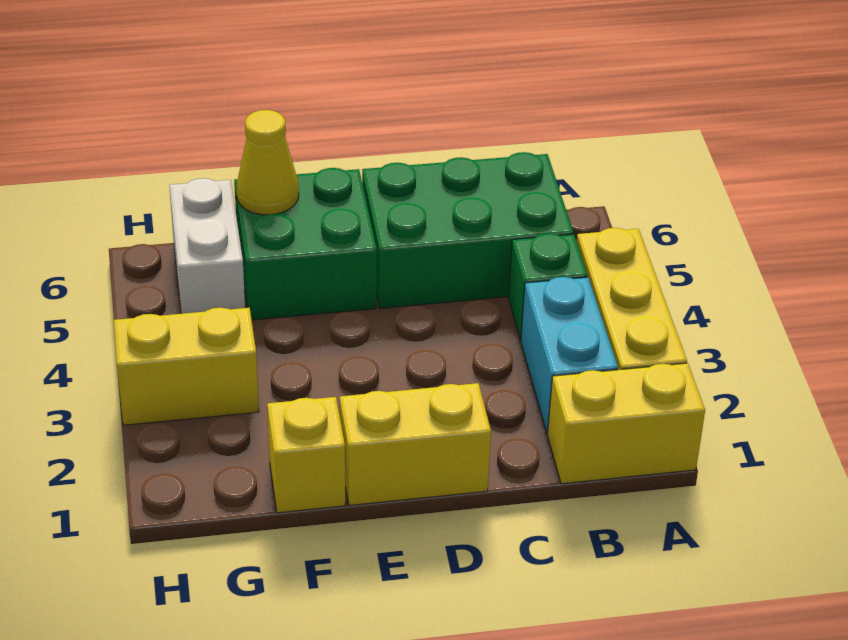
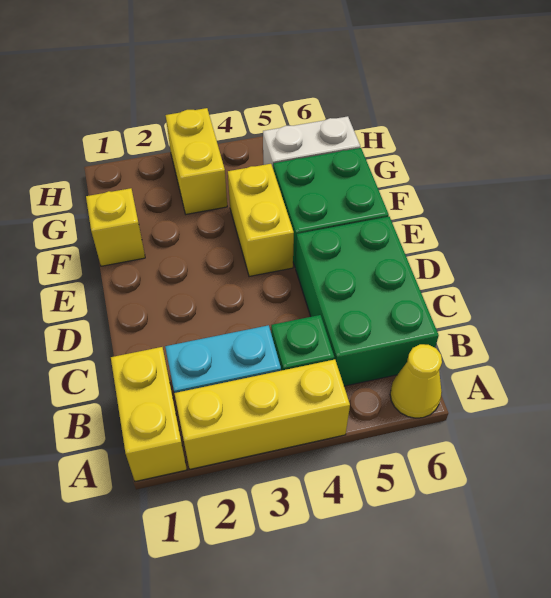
yellow 1x2 brick [340,383,491,505] -> yellow 1x2 brick moved to [228,164,294,276]
yellow 1x1 cone [236,110,299,215] -> yellow 1x1 cone moved to [390,344,442,418]

